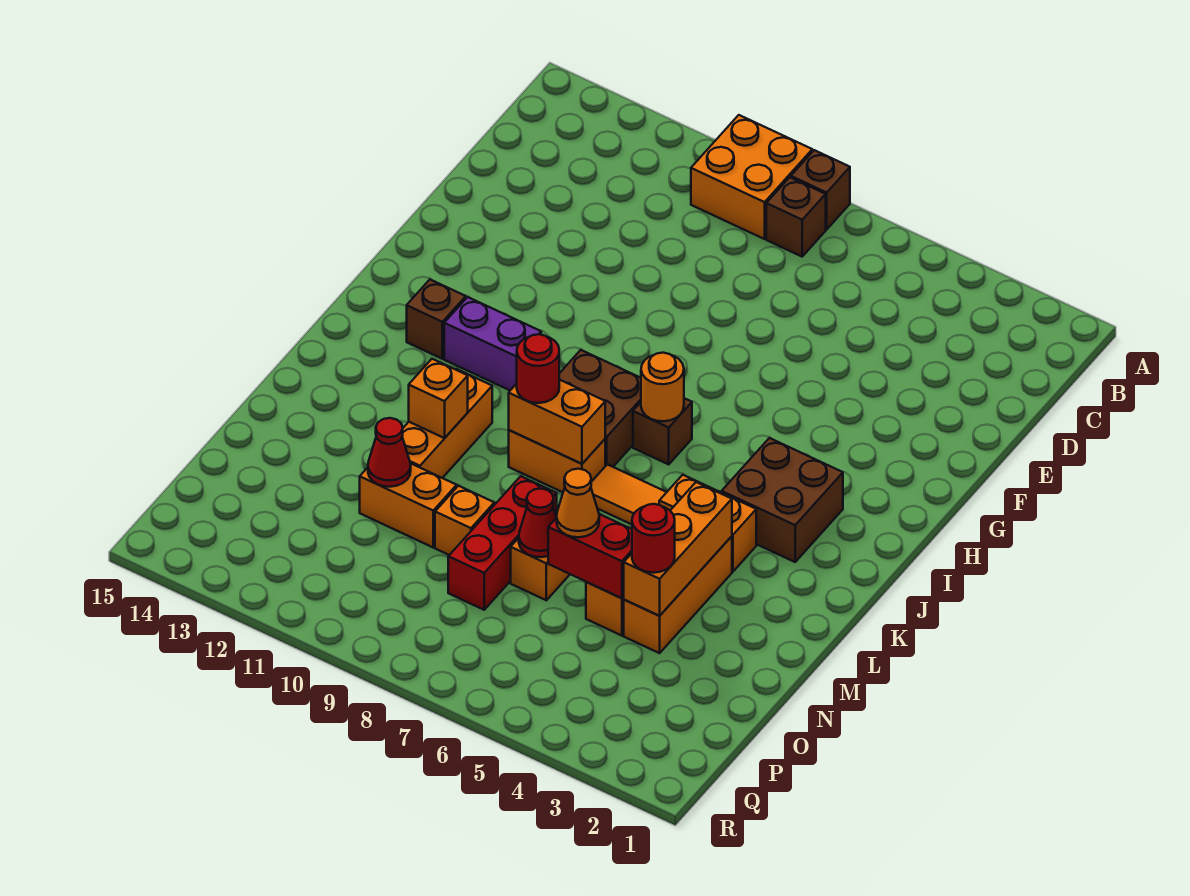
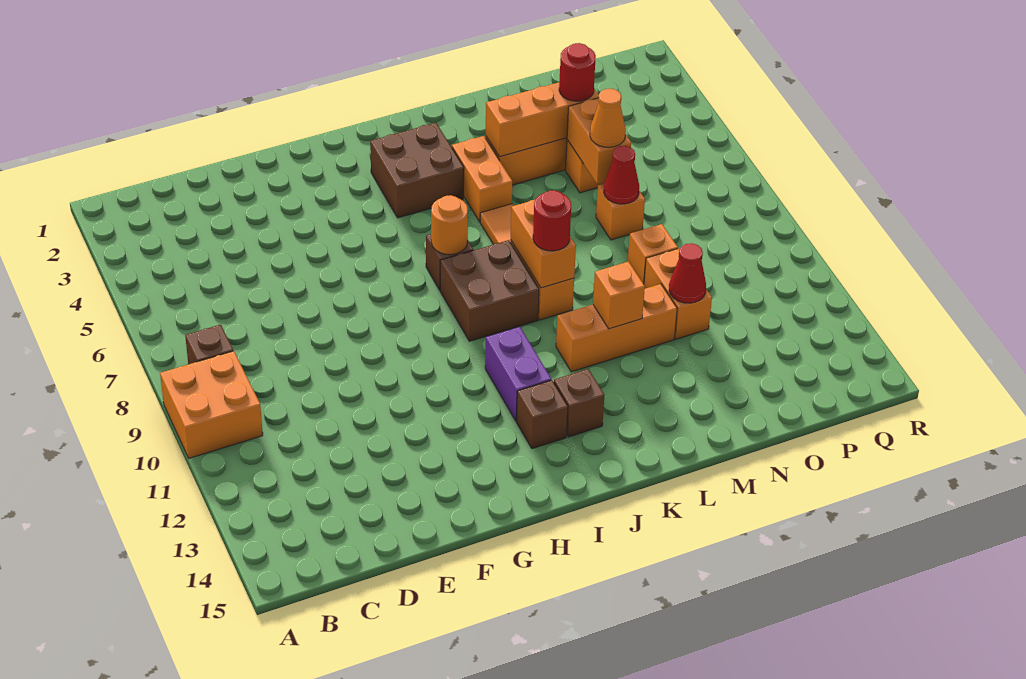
brown 1x1 brick [791,150,850,229] -> brown 1x1 brick moved to [554,369,604,437]
red 1x3 brick [448,476,557,610] -> none
red 1x2 brick [548,514,632,598] -> orange 1x2 brick [567,98,631,184]

